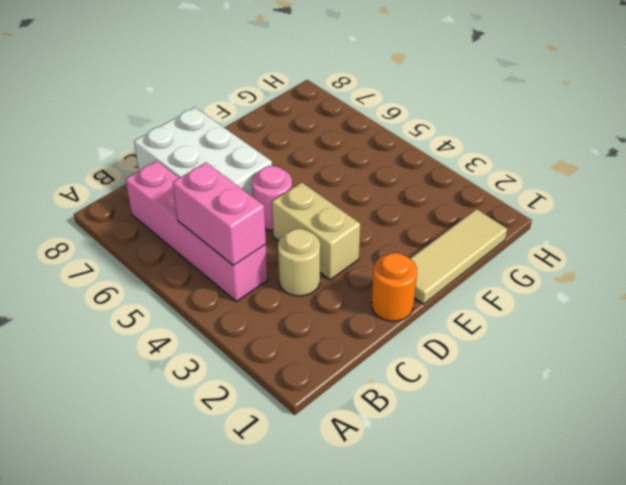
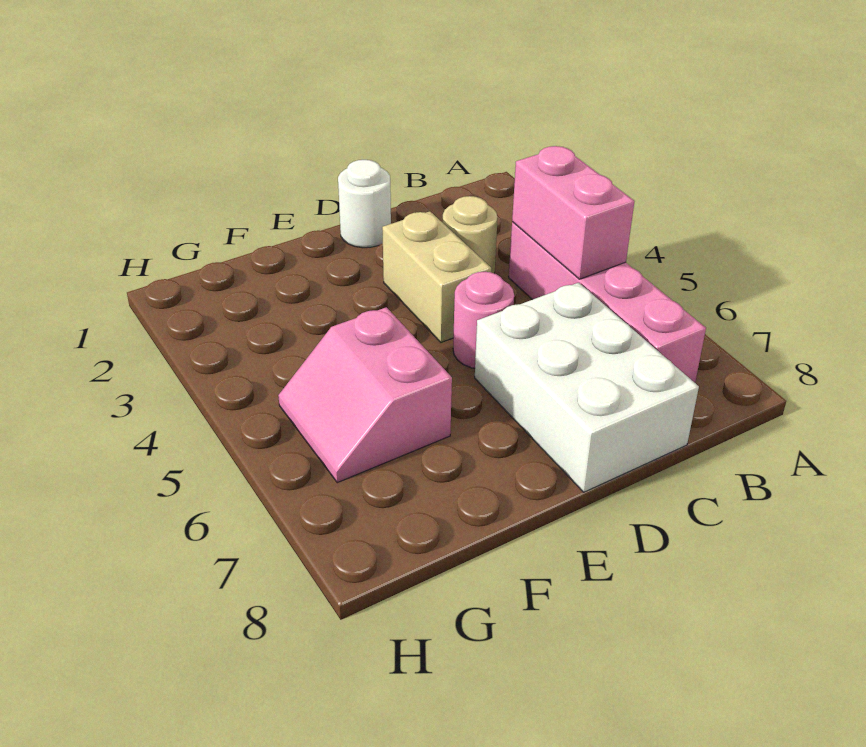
orange 1x1 round brick [371,253,417,321] -> white 1x1 round brick [338,160,391,248]
tan 1x3 tile [410,209,507,304] -> none
none -> pink 2x2 slope [278,307,452,483]

